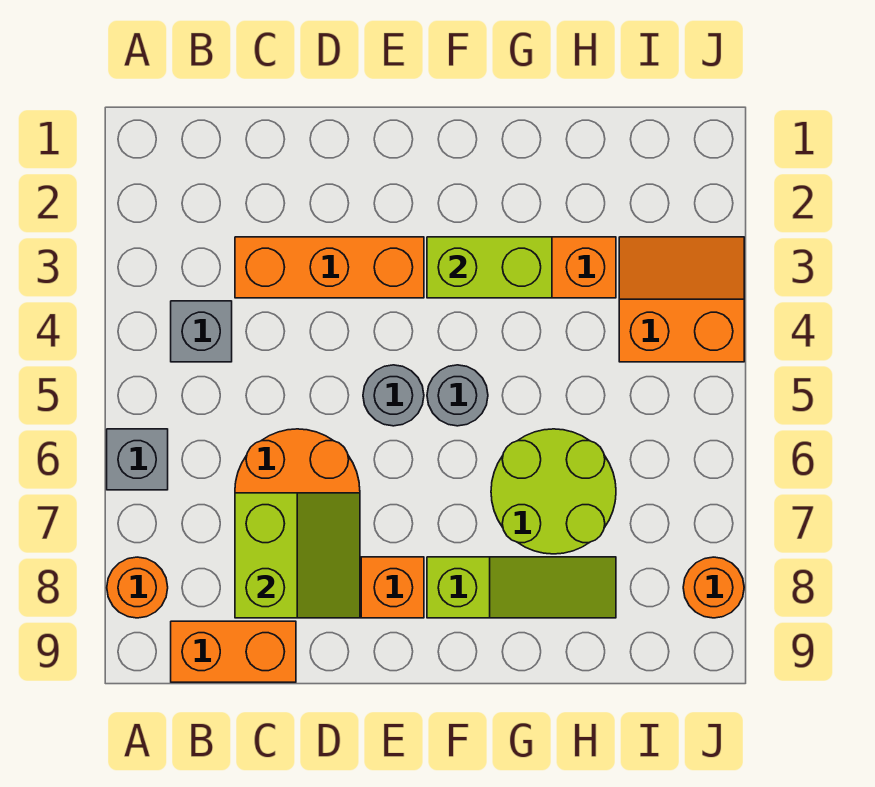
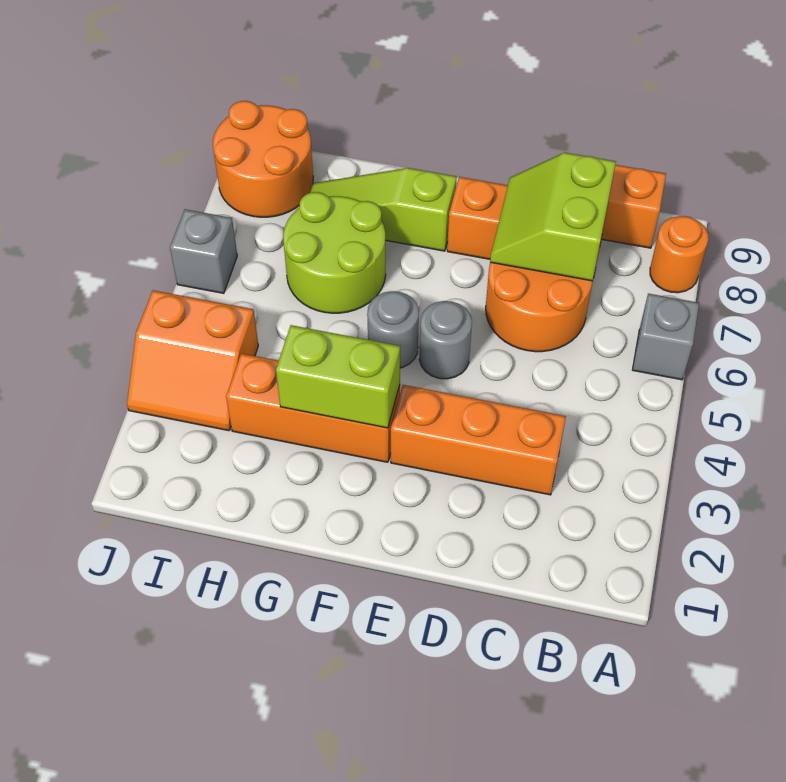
grey 1x1 brick [171,301,232,362] -> grey 1x1 brick moved to [170,209,237,293]
orange 1x1 round brick [683,557,744,618] -> orange 2x2 round brick [213,101,313,217]

